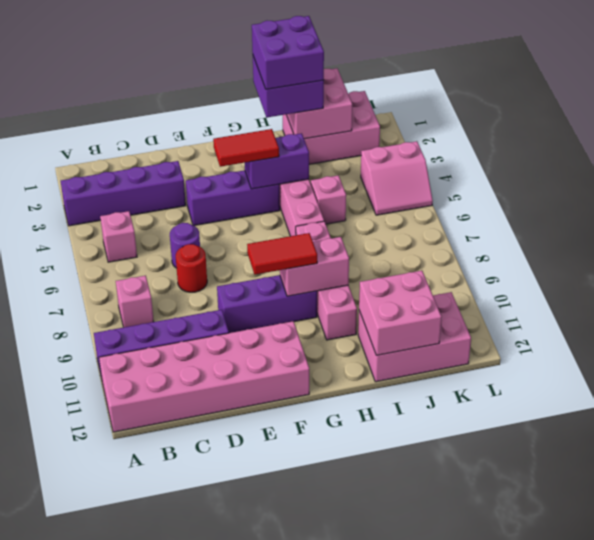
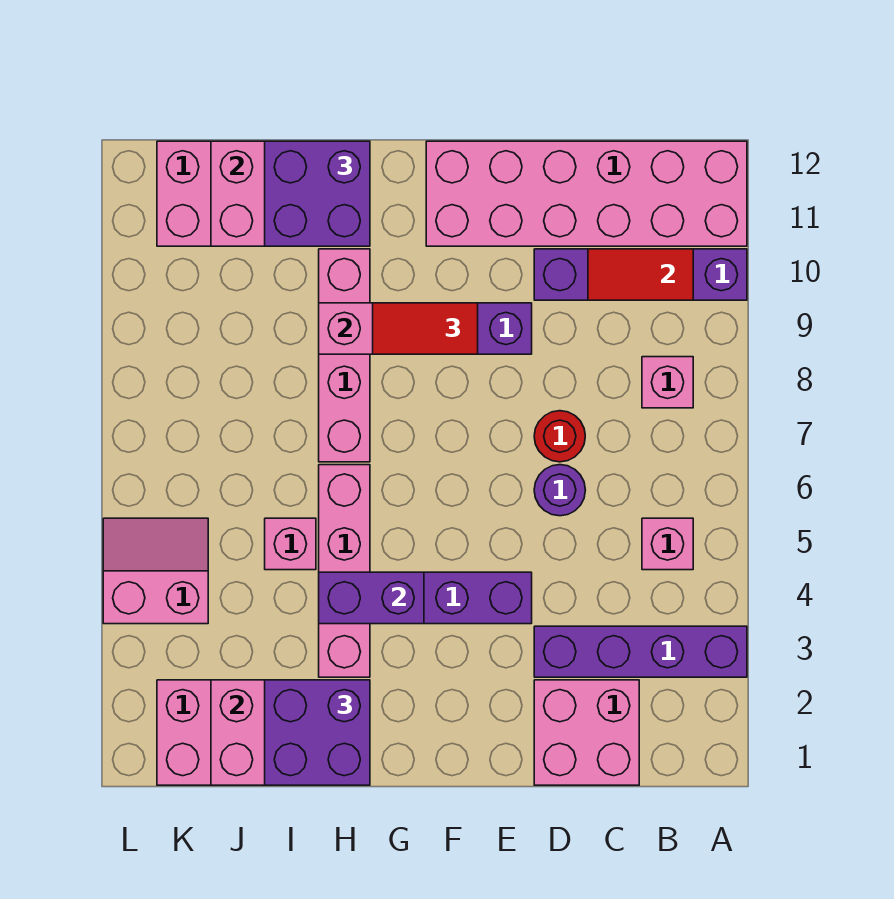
none -> pink 2x2 brick [534,680,639,785]
red 1x2 tile [213,129,279,167] -> red 1x2 tile moved to [588,249,693,300]
purple 2x2 brick [252,16,324,89] -> purple 2x2 brick moved to [265,141,370,246]

